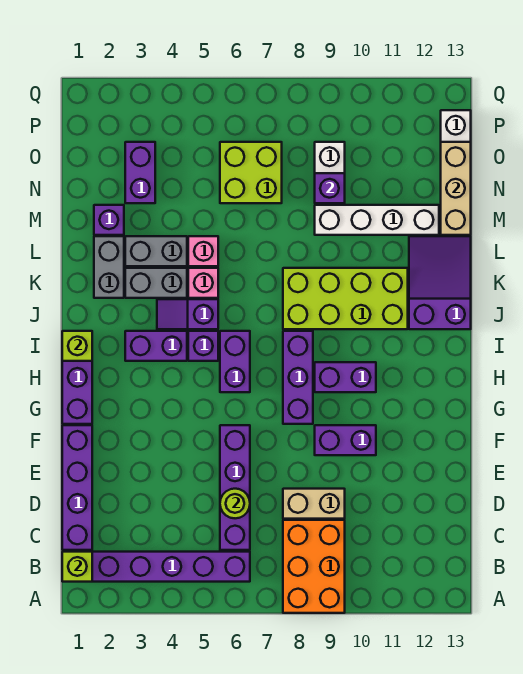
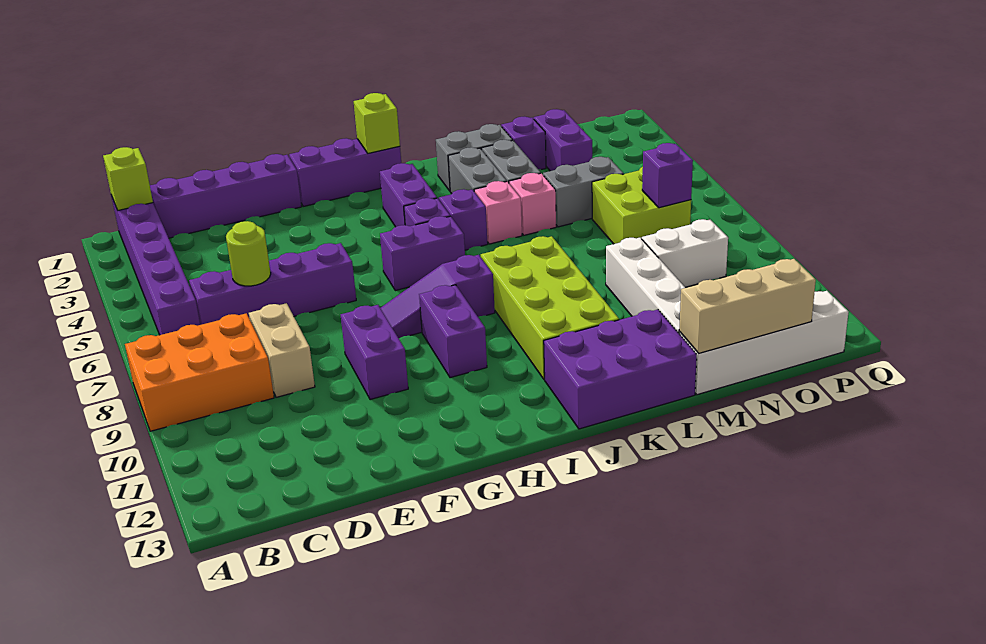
purple 1x3 brick [283,331,313,424] -> purple 1x3 slope [380,255,495,338]
purple 2x3 slope [409,236,471,329] -> purple 2x3 brick [544,310,697,429]
none -> grey 1x2 brick [543,157,624,227]
purple 1x2 brick [125,142,155,203] -> purple 1x2 brick turned to [534,109,592,171]
purple 1x1 brick [315,173,345,203] -> purple 1x1 brick moved to [642,143,693,208]

